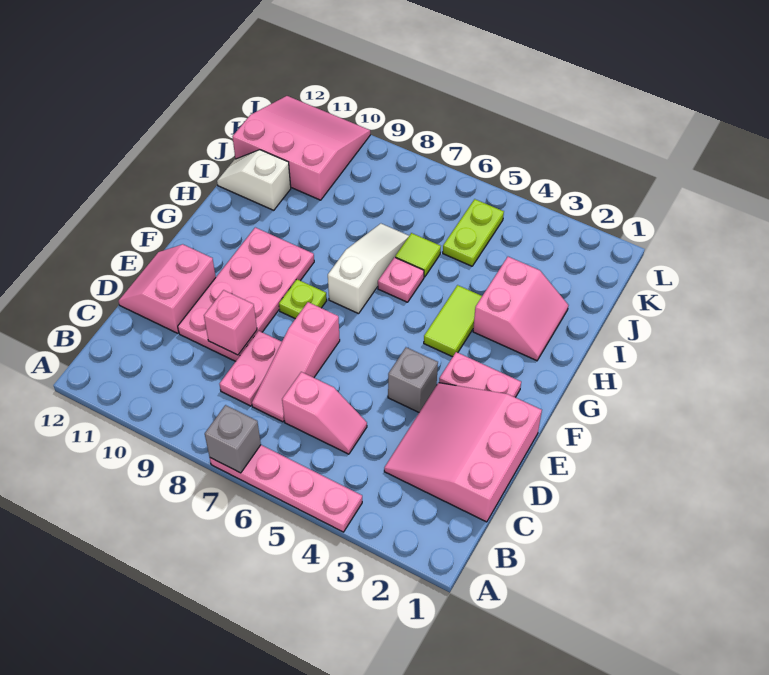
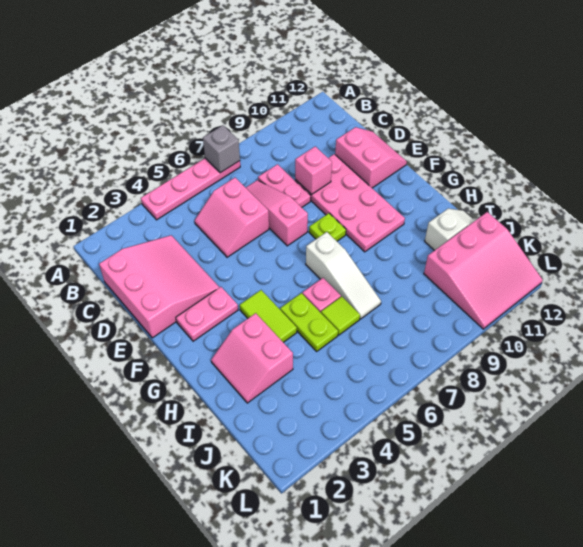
pink 1x2 slope [282,372,367,454] -> pink 2x2 slope [195,178,269,257]
grey 1x1 brick [388,347,438,412] -> none
lime 1x2 plate [443,199,504,266] -> lime 1x2 plate moved to [280,293,338,351]

